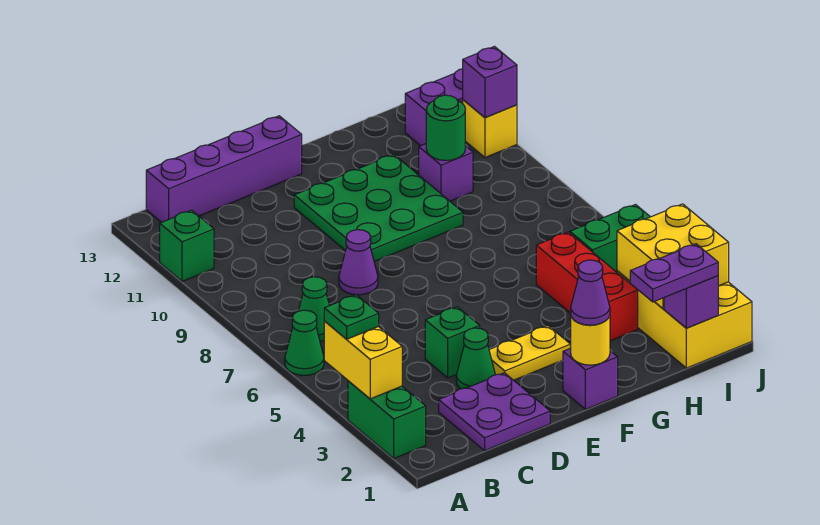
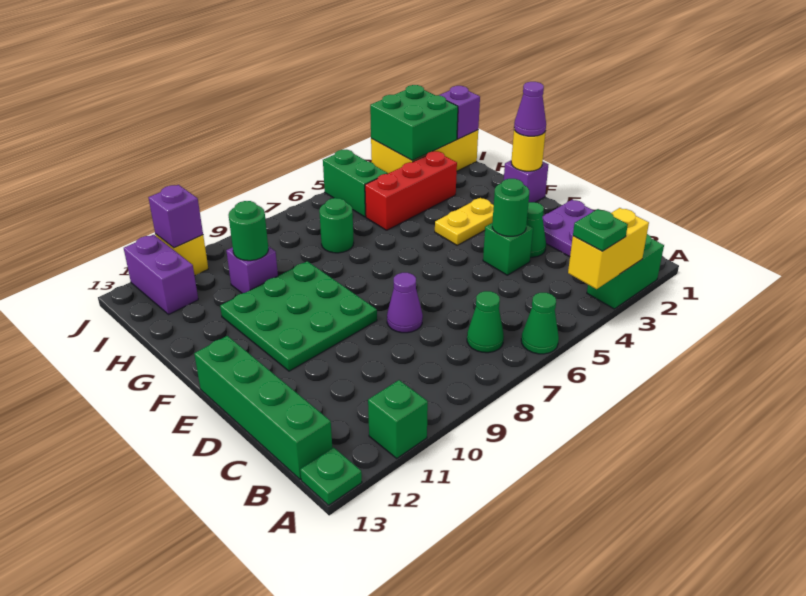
none -> green 1x1 plate [300,447,362,505]
purple 1x4 brick [146,116,302,222] -> green 1x4 brick [194,336,332,479]
none -> green 1x1 round brick [492,179,529,236]
yellow 1x2 plate [489,326,570,380] -> yellow 1x2 plate turned to [435,198,494,245]
purple 1x2 plate [630,244,718,302] -> none
none -> green 1x1 round brick [319,198,354,253]
yellow 2x2 brick [617,204,729,308] -> green 2x2 brick [370,85,458,161]

